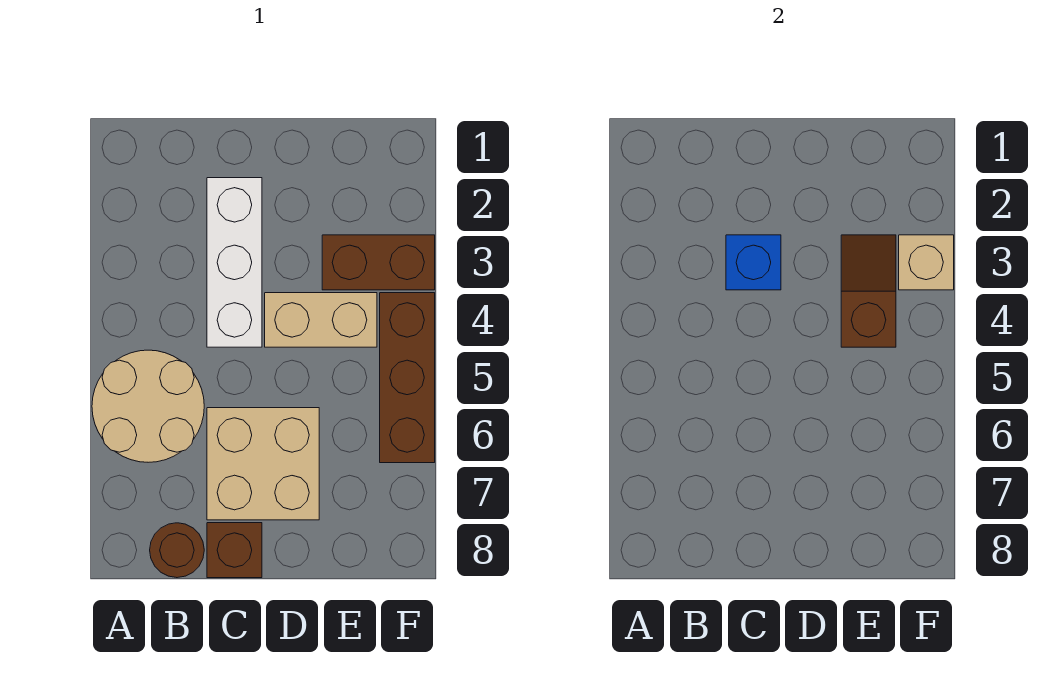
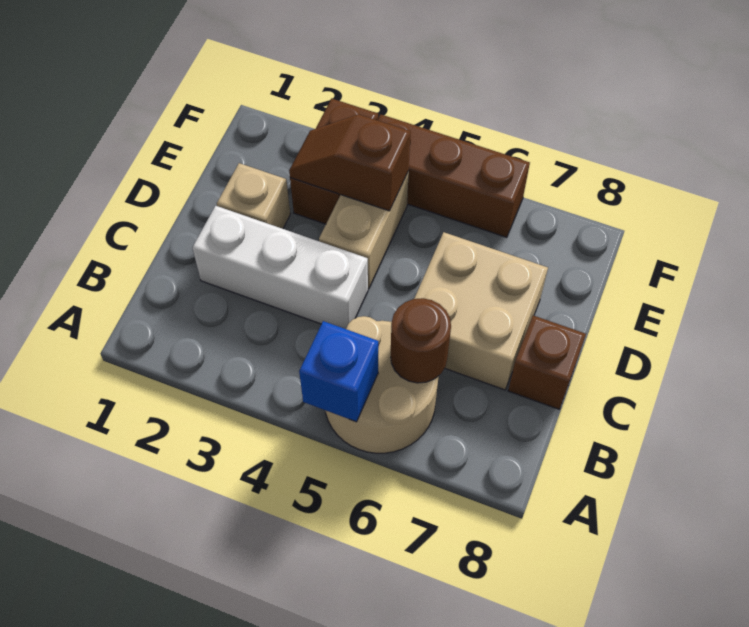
brown 1x1 round brick [150,523,204,578] -> brown 1x1 round brick moved to [391,298,451,383]
blue 1x1 brick [726,235,781,290] -> blue 1x1 brick moved to [299,321,378,422]
tan 1x1 brick [899,235,954,290] -> tan 1x1 brick moved to [217,163,290,229]

